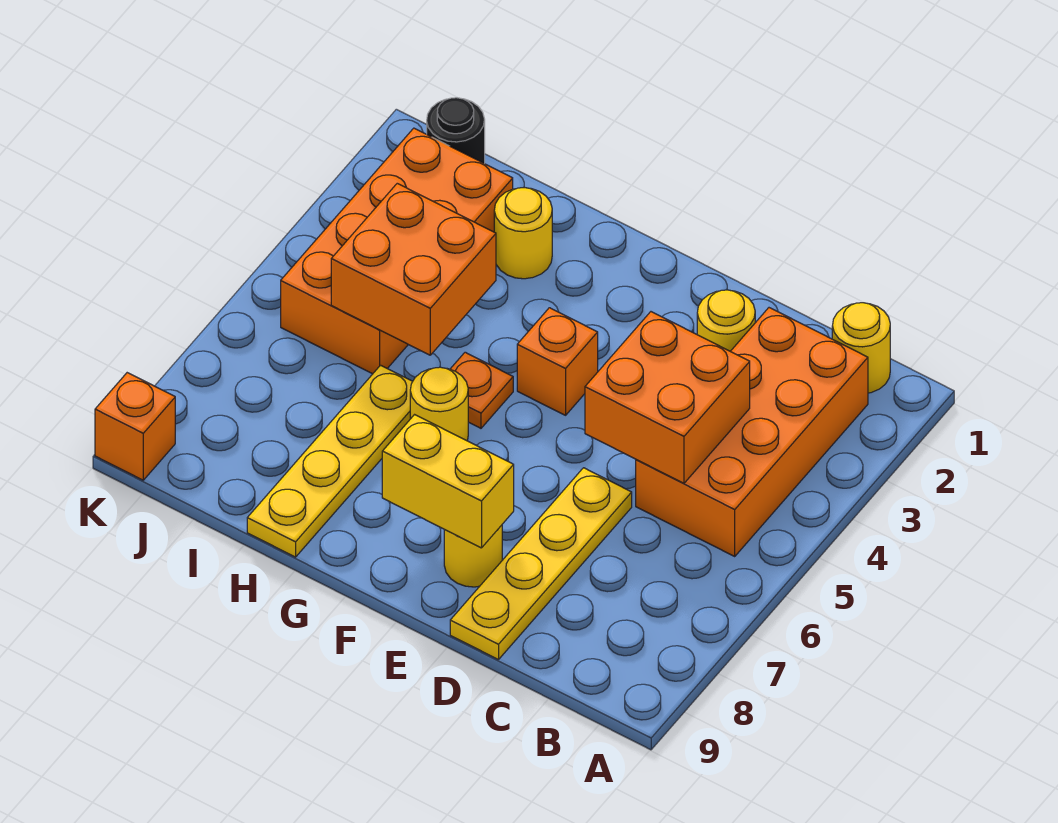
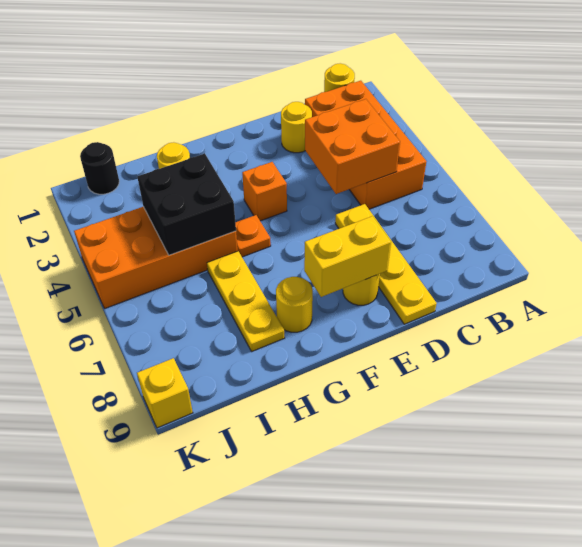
yellow 1x1 round brick [410,367,468,441] -> yellow 1x1 round brick moved to [276,277,313,332]
orange 2x2 brick [331,183,496,355] -> black 2x2 brick [137,154,236,255]
yellow 1x4 plate [247,365,413,557] -> yellow 1x3 plate [207,251,285,351]
orange 2x4 brick [281,128,513,374] -> orange 2x4 brick turned to [74,207,238,308]
orange 1x1 brick [95,373,175,480] -> yellow 1x1 brick [137,358,193,428]

